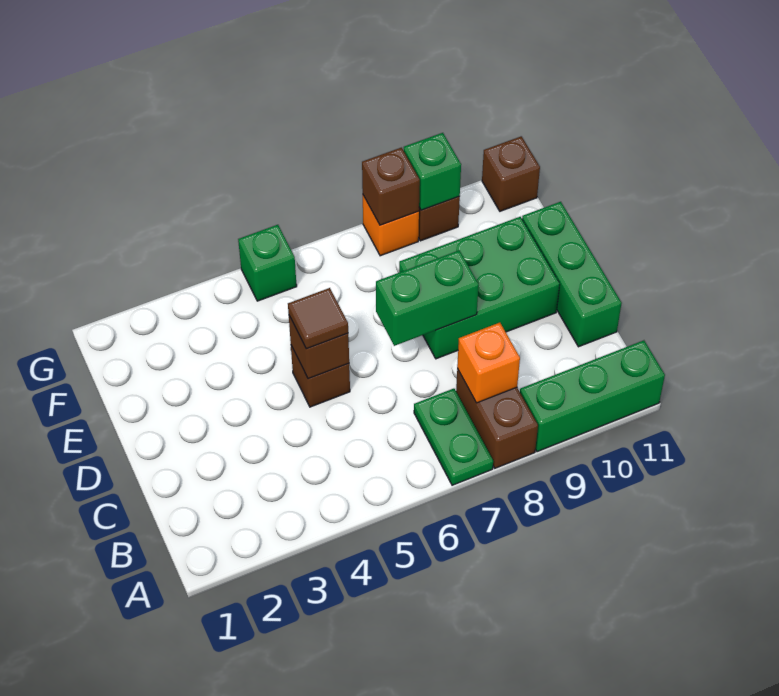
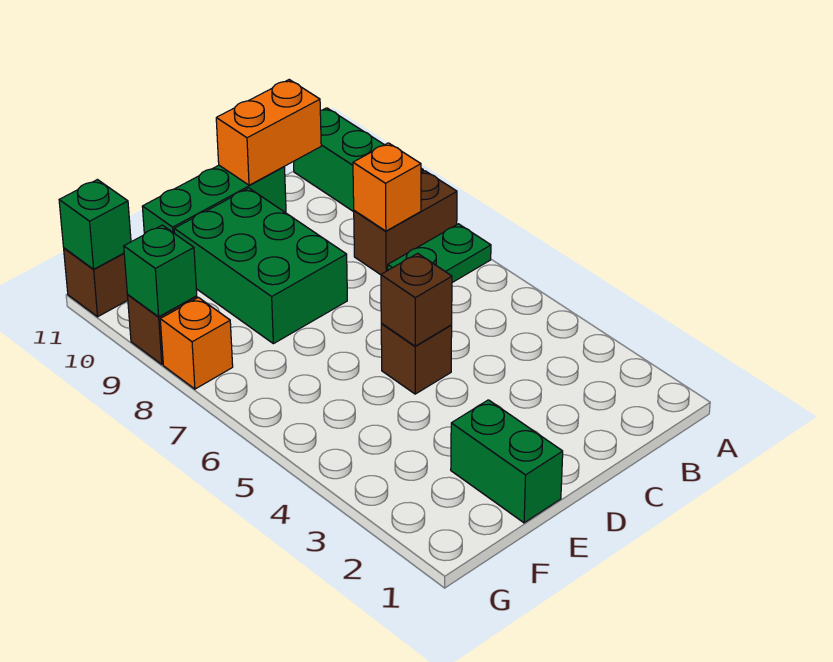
none -> orange 1x2 brick [216,80,321,185]
brown 1x1 tile [288,288,348,349] -> none
green 1x2 brick [376,250,479,346] -> green 1x2 brick moved to [451,400,563,523]
green 1x1 brick [238,225,297,301] -> green 1x1 brick moved to [59,180,131,269]
brown 1x1 brick [362,148,420,225] -> none

